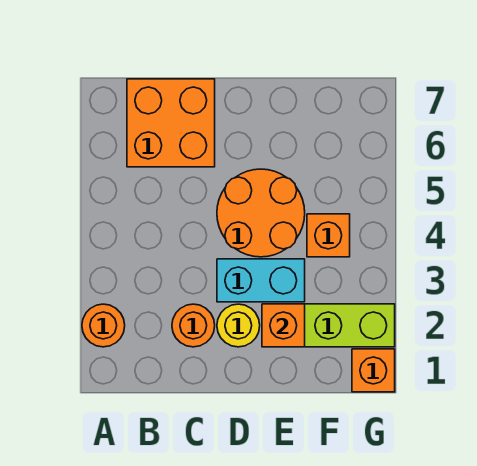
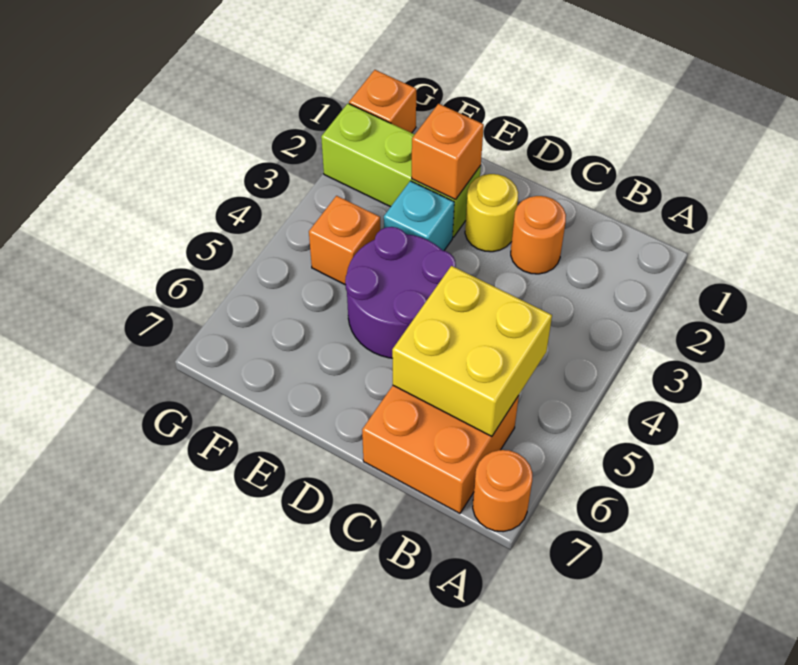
orange 1x1 round brick [82,304,125,347] -> orange 1x1 round brick moved to [473,450,532,532]
none -> yellow 2x2 brick [392,266,552,437]
cyan 1x2 brick [217,259,305,302] -> cyan 1x1 brick [384,181,454,251]
orange 2x2 round brick [217,169,305,257] -> purple 2x2 round brick [345,227,456,358]

